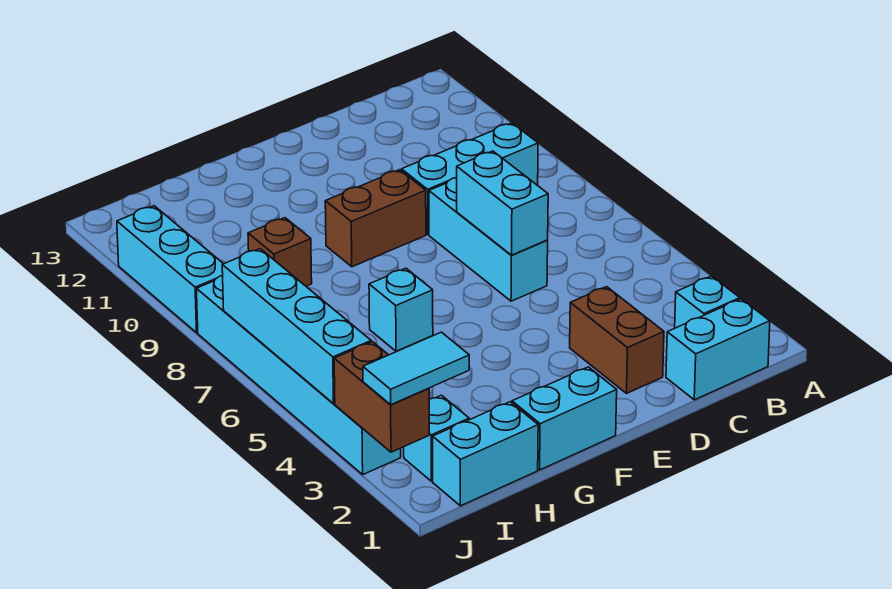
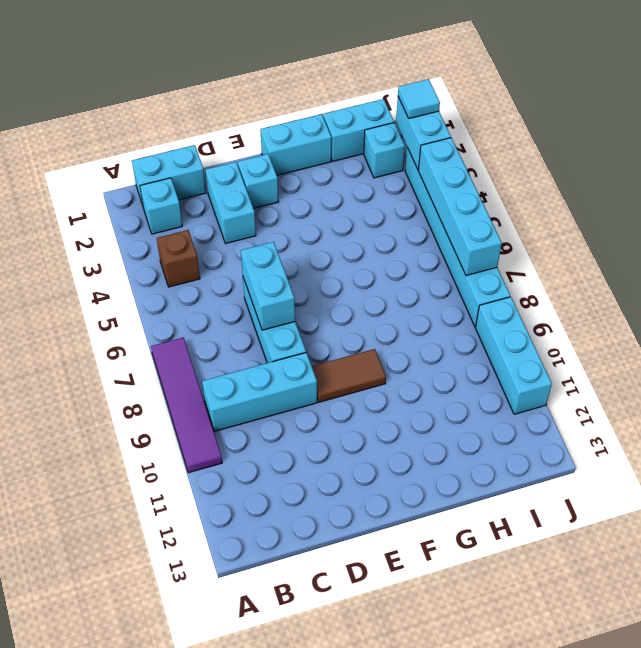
none -> purple 1x4 tile [151,337,222,473]
brown 1x2 brick [570,287,664,394] -> cyan 1x2 brick [205,162,256,244]
brown 1x2 brick [325,170,426,267] -> brown 1x2 tile [312,349,386,402]
cyan 1x1 brick [369,268,433,351] -> cyan 1x1 brick moved to [238,154,278,208]
brown 1x1 brick [248,218,312,286] -> brown 1x1 brick moved to [157,230,200,287]
cyan 1x2 tile [363,332,469,405] -> cyan 1x1 tile [398,79,440,118]
brown 1x2 brick [334,342,429,452] -> cyan 1x2 brick [396,97,451,170]

